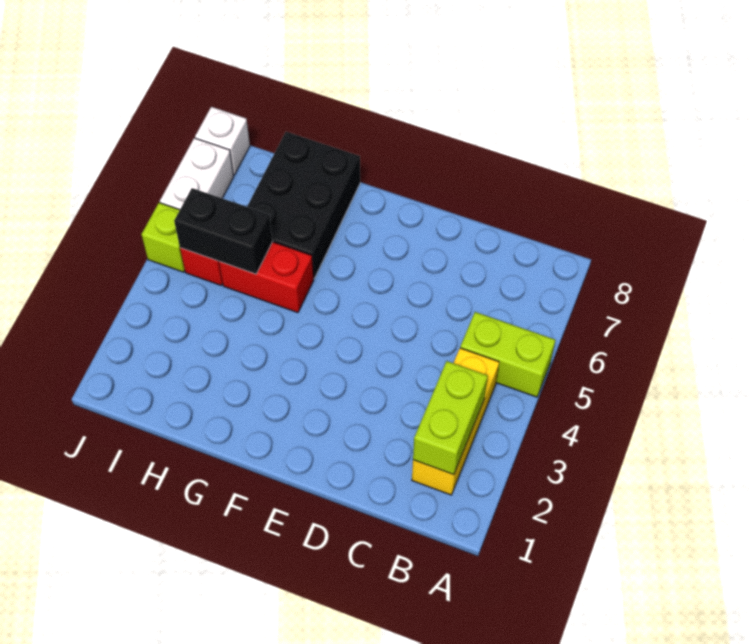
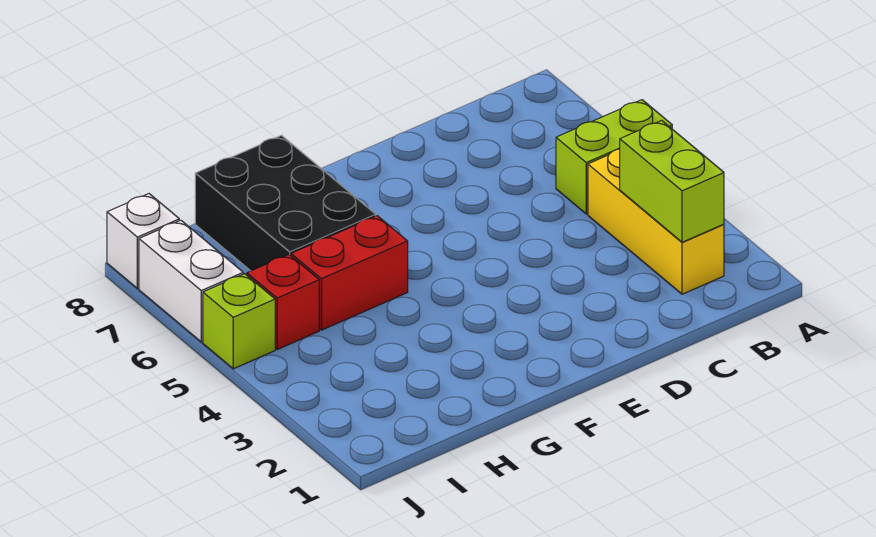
black 1x2 brick [174,188,273,274] -> none

